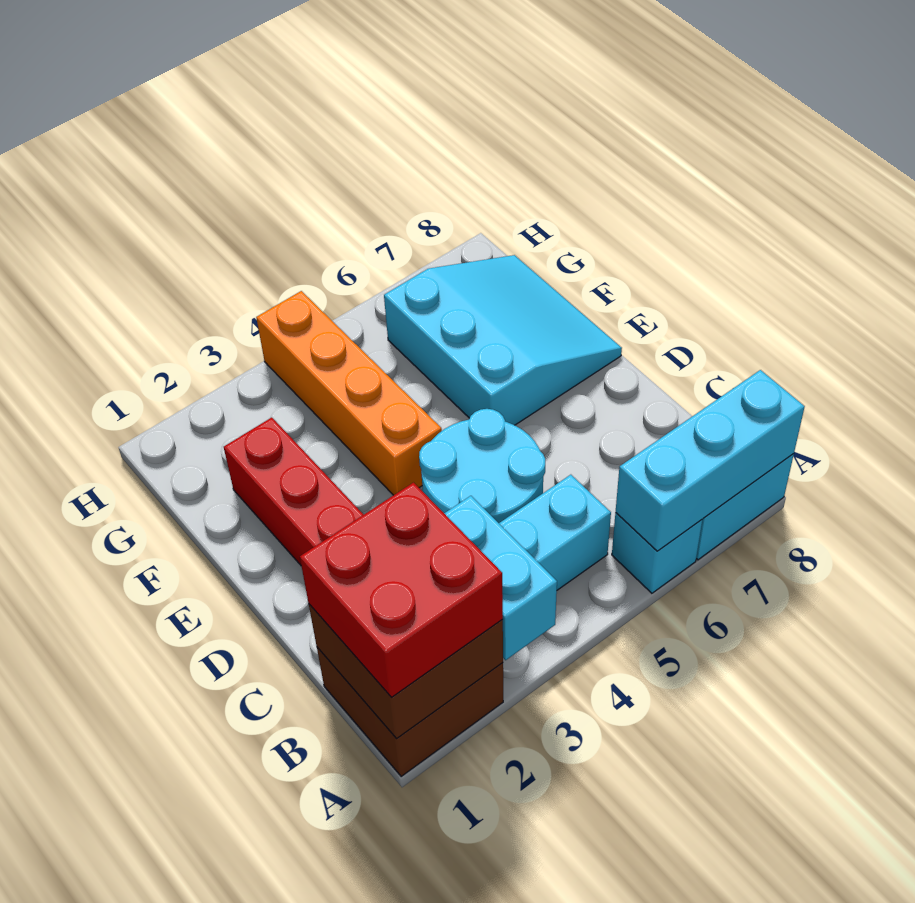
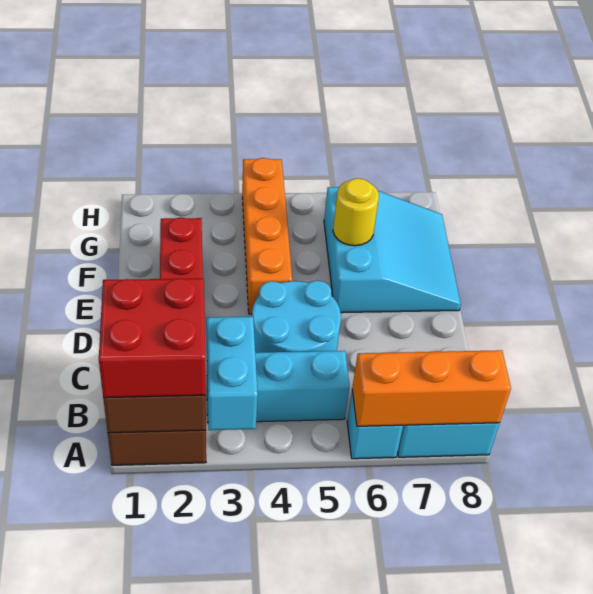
cyan 1x3 brick [616,370,805,551] -> orange 1x3 brick [352,350,511,426]
none -> yellow 1x1 round brick [333,178,379,246]

